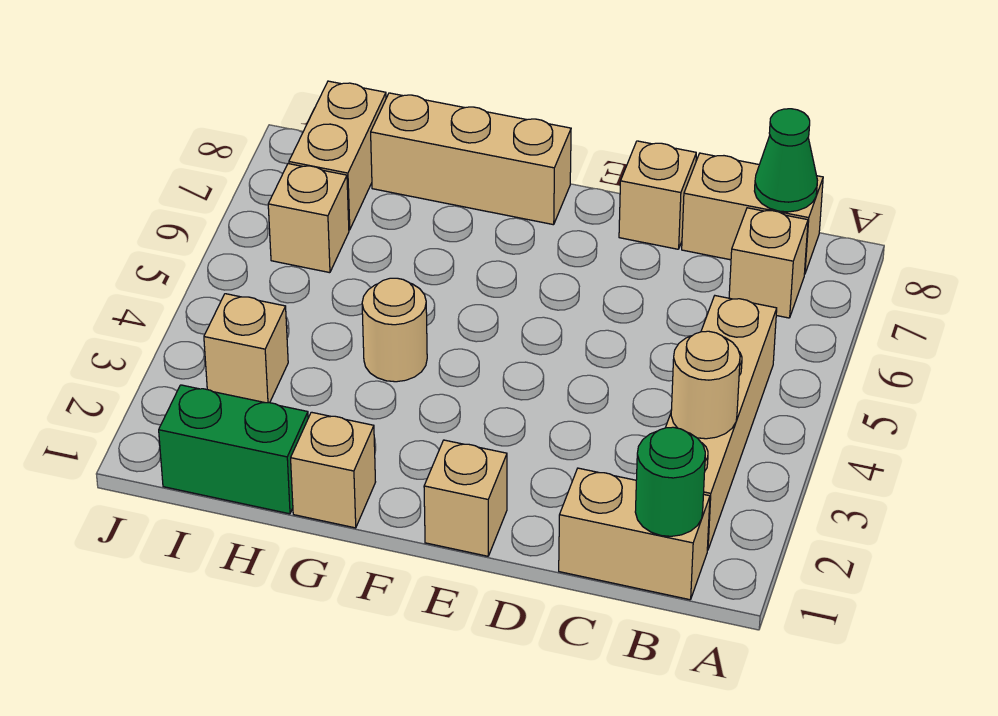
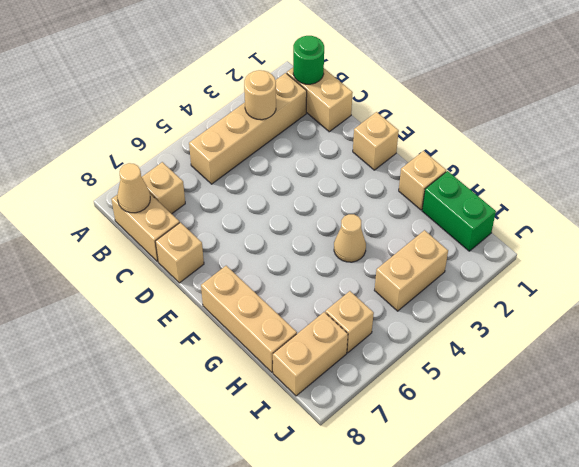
green 1x1 cone [755,109,817,212] -> tan 1x1 cone [117,163,150,213]
tan 1x1 round brick [362,278,427,382] -> tan 1x1 cone [334,214,366,262]
tan 1x1 brick [204,294,288,403] -> tan 1x2 brick [374,230,448,311]

